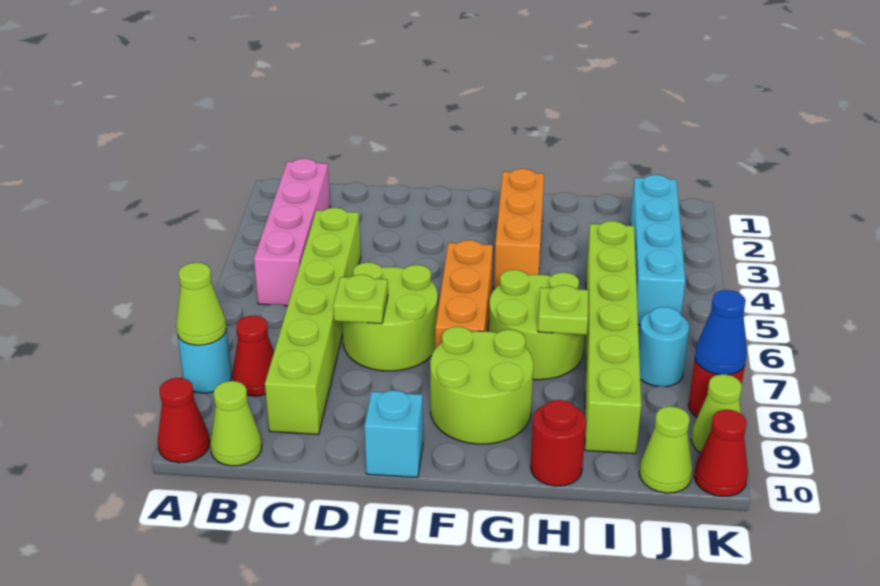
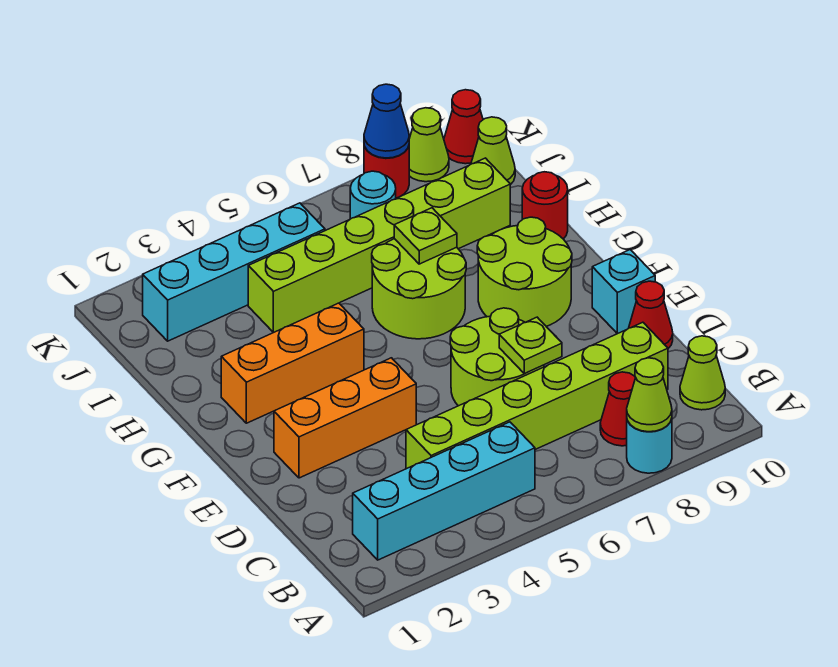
red 1x1 cone [158,378,210,463] -> red 1x1 cone moved to [629,281,673,348]
pink 1x4 brick [254,159,330,306] -> cyan 1x4 brick [353,422,535,560]
orange 1x3 brick [435,240,493,349] -> orange 1x3 brick moved to [274,358,416,478]

